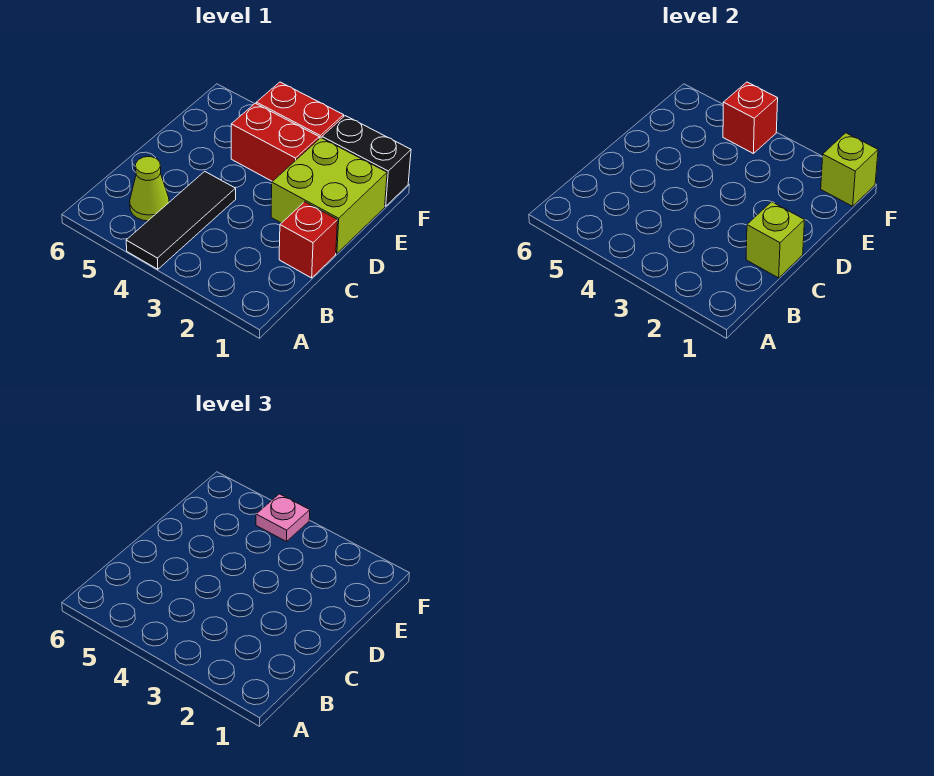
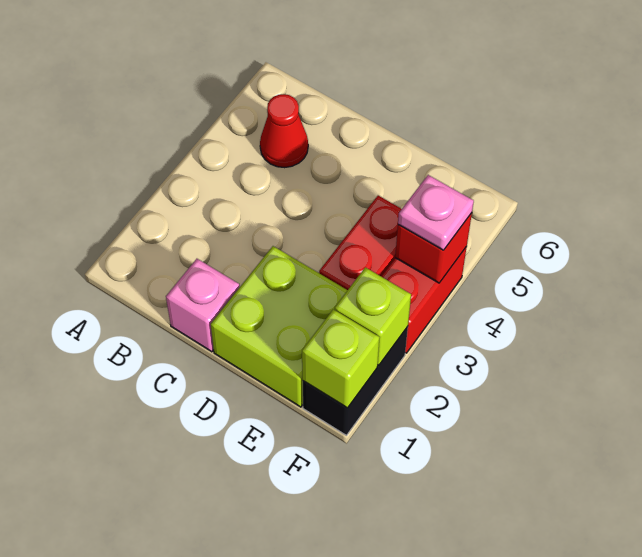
black 1x3 tile [126,171,236,269] -> none
lime 1x1 cone [130,157,169,221] -> red 1x1 cone [260,94,308,168]
red 1x1 brick [279,202,338,278] -> pink 1x1 brick [166,259,239,352]
lime 1x1 brick [746,202,805,278] -> lime 1x1 brick moved to [335,267,411,365]

